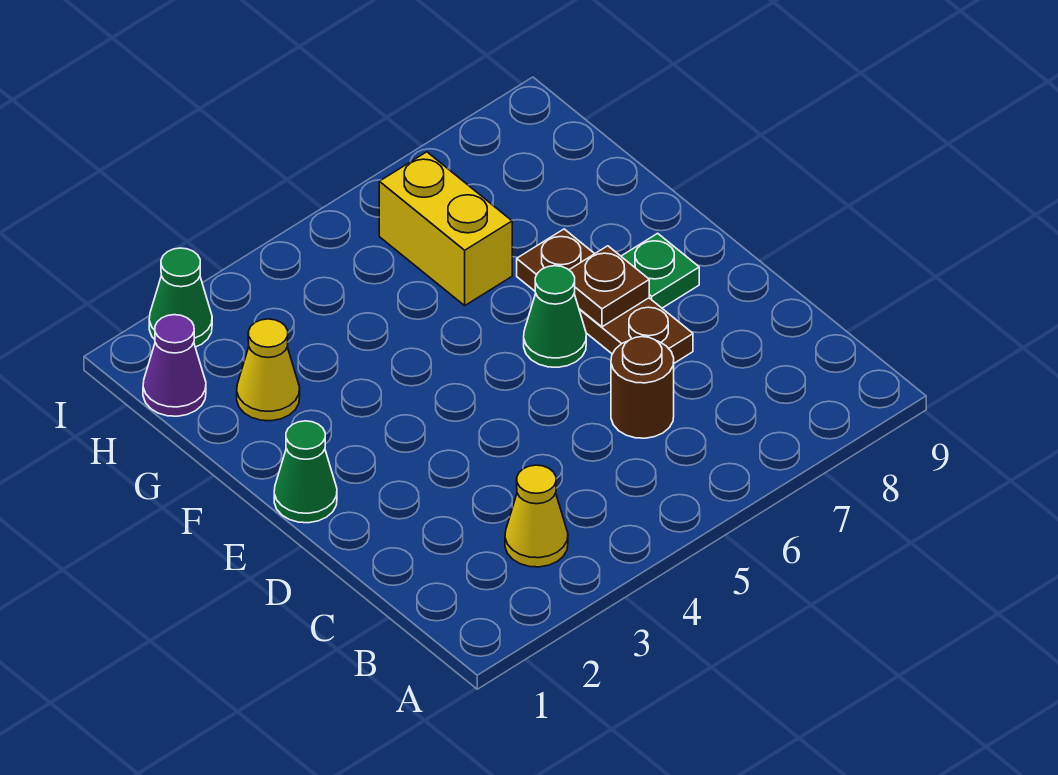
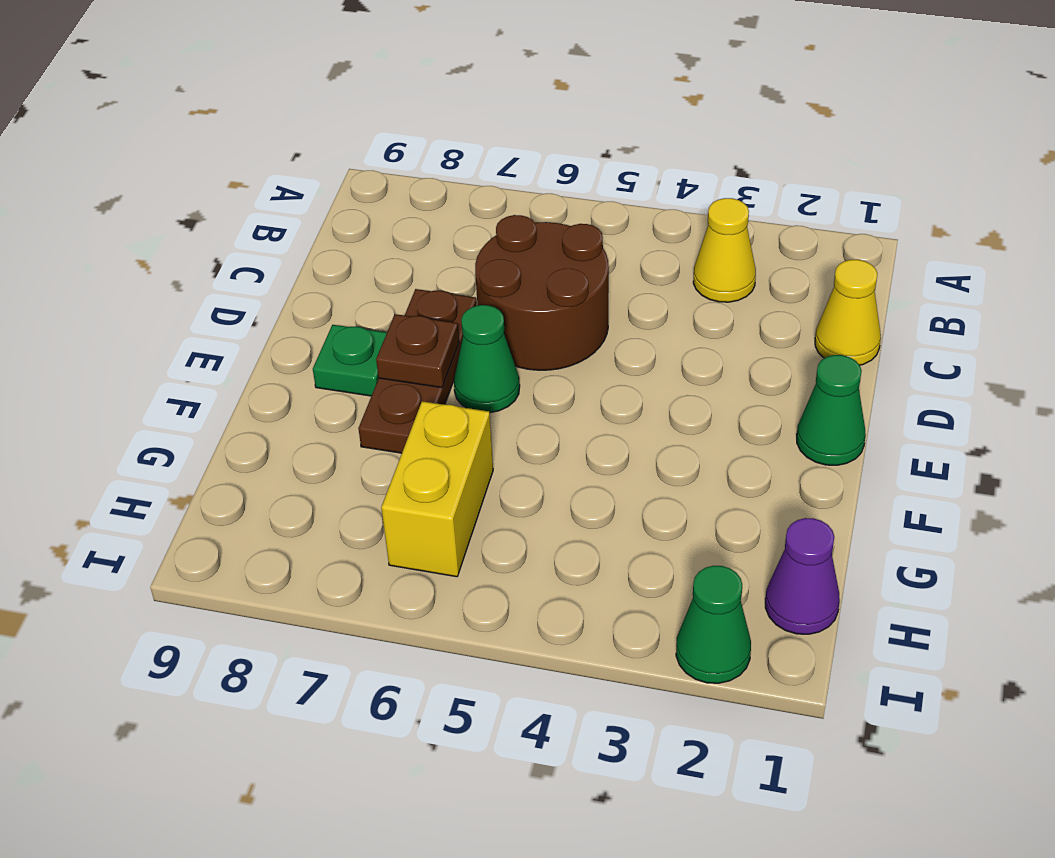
brown 1x1 round brick [611,337,674,438] -> brown 2x2 round brick [475,215,609,370]
yellow 1x1 cone [237,319,300,421] -> yellow 1x1 cone moved to [815,260,881,365]

